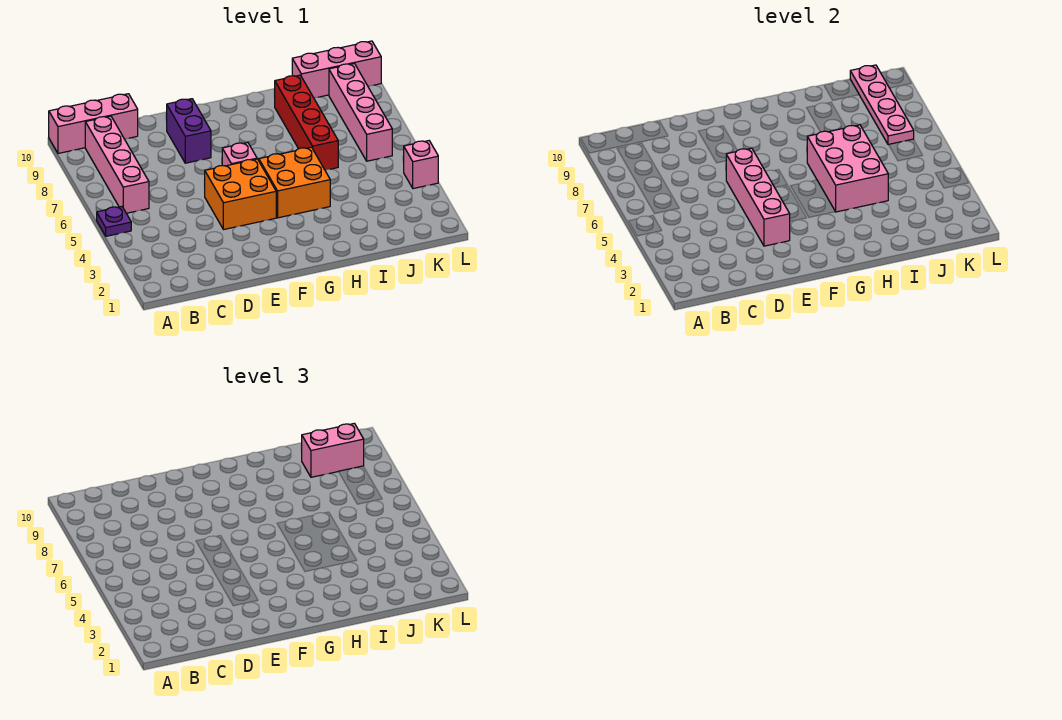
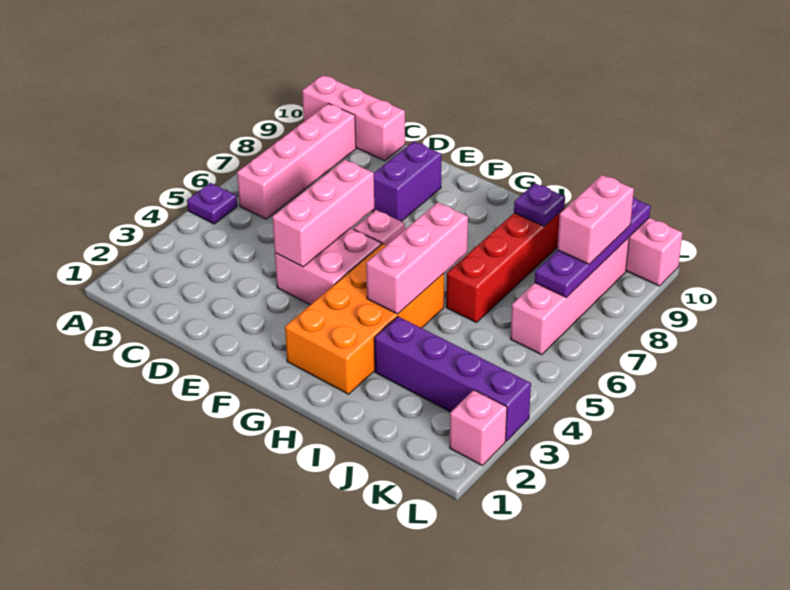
pink 1x4 brick [726,148,790,246] -> pink 1x3 brick [272,160,374,267]
orange 2x2 brick [205,159,276,230] -> pink 2x2 brick [275,228,381,305]
orange 2x2 brick [259,147,330,218] -> orange 2x4 brick [285,244,444,394]
pink 2x3 brick [807,125,888,212] -> pink 1x3 brick [366,202,468,314]
none -> purple 1x4 brick [374,317,531,441]
none -> purple 1x1 plate [514,183,565,226]
pink 1x2 brick [302,423,364,477] -> pink 1x2 brick turned to [557,175,634,264]
pink 1x4 plate [850,65,914,145] -> purple 1x4 plate [535,197,651,298]
pink 1x1 brick [404,141,438,189] -> pink 1x1 brick moved to [450,390,507,465]

